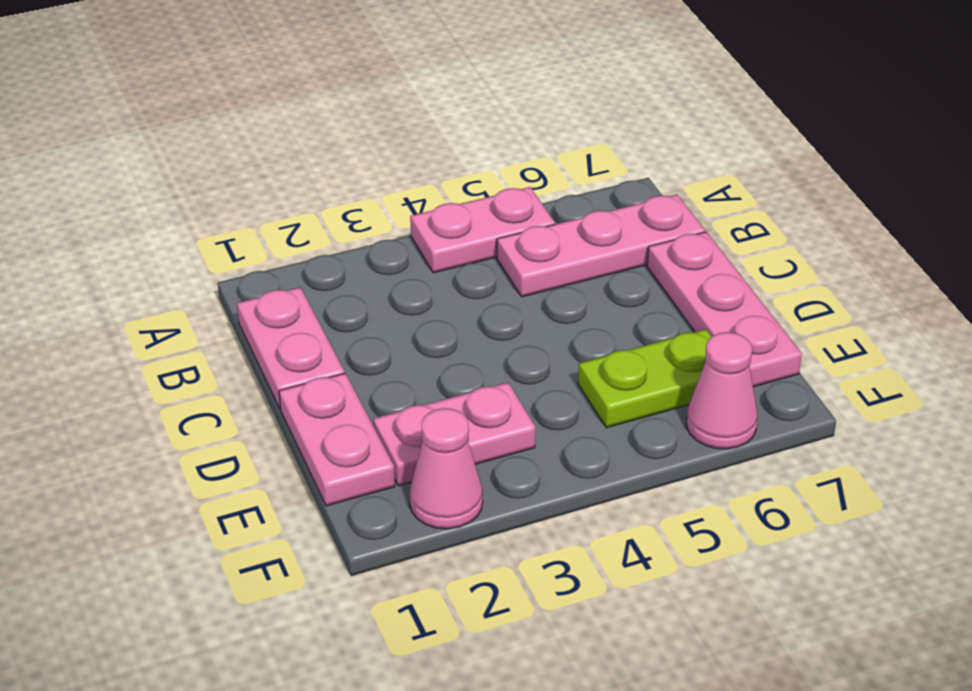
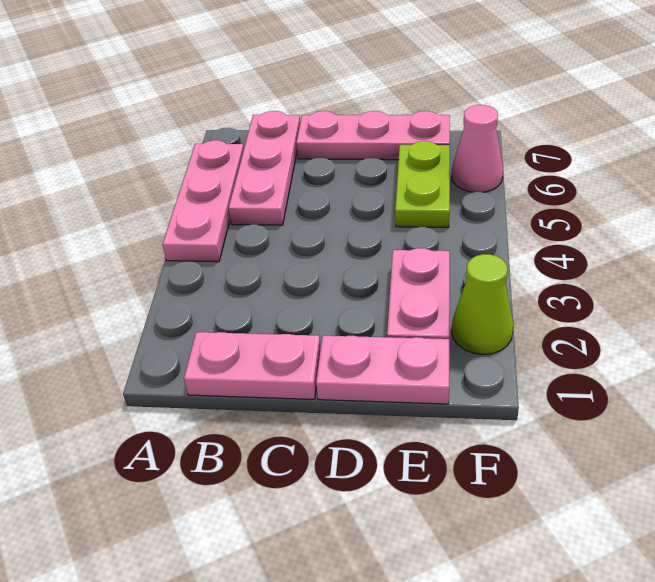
pink 1x2 plate [410,187,555,273] -> pink 1x3 plate [163,140,244,262]
pink 1x1 cone [410,408,483,529] -> lime 1x1 cone [452,254,513,354]

